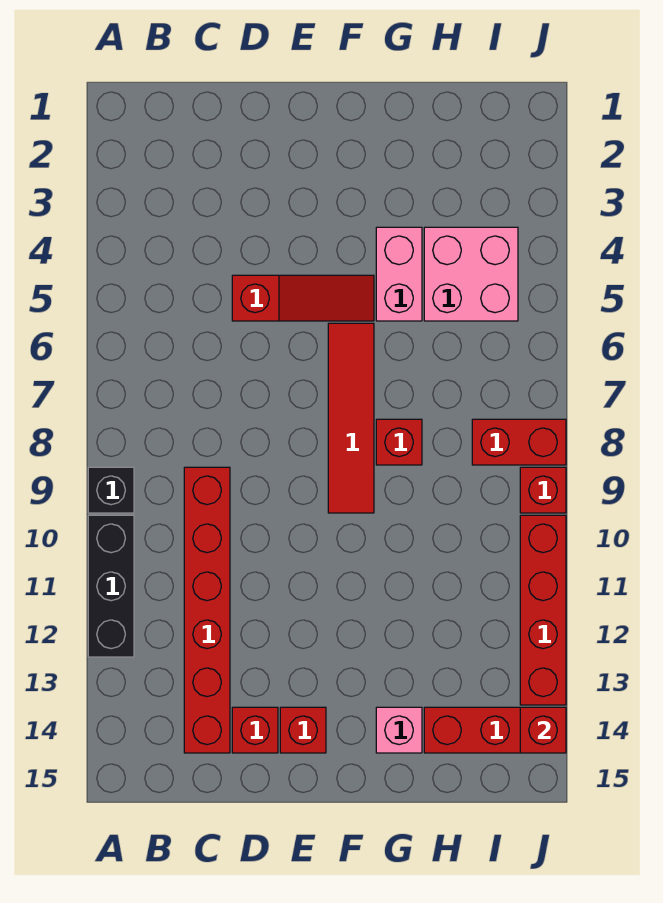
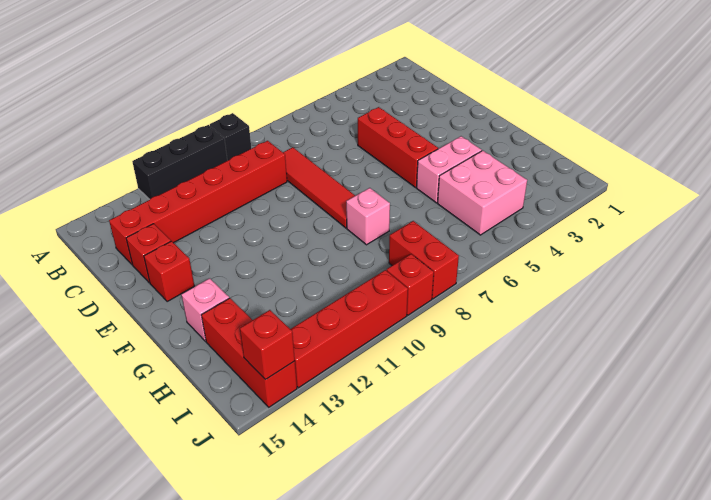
red 1x3 slope [232,275,374,321] -> red 1x3 brick [358,107,438,187]
red 1x4 tile [328,323,374,513] -> red 1x4 tile turned to [283,147,355,228]
red 1x1 brick [376,419,422,465] -> pink 1x1 brick [346,188,390,245]

